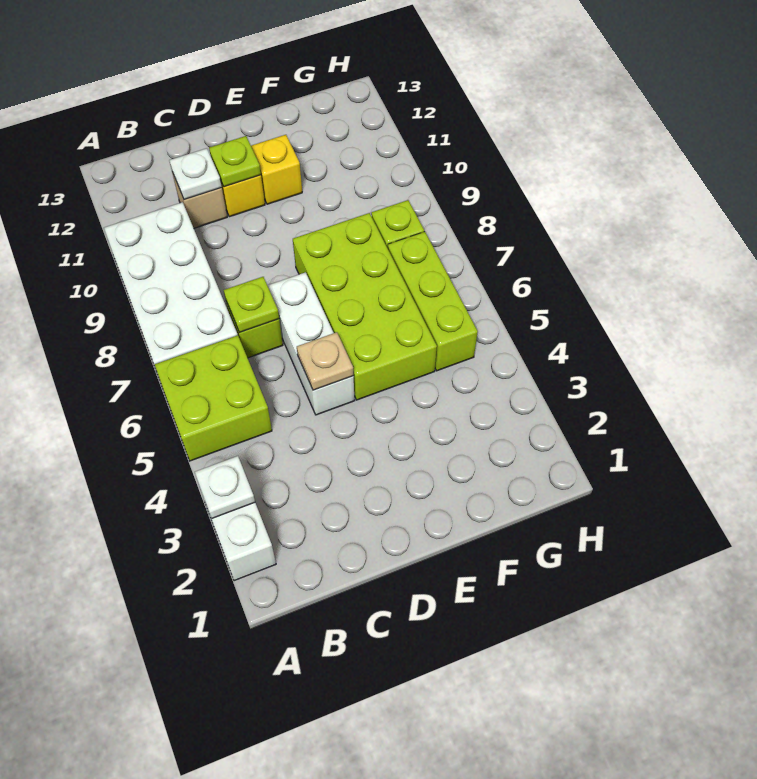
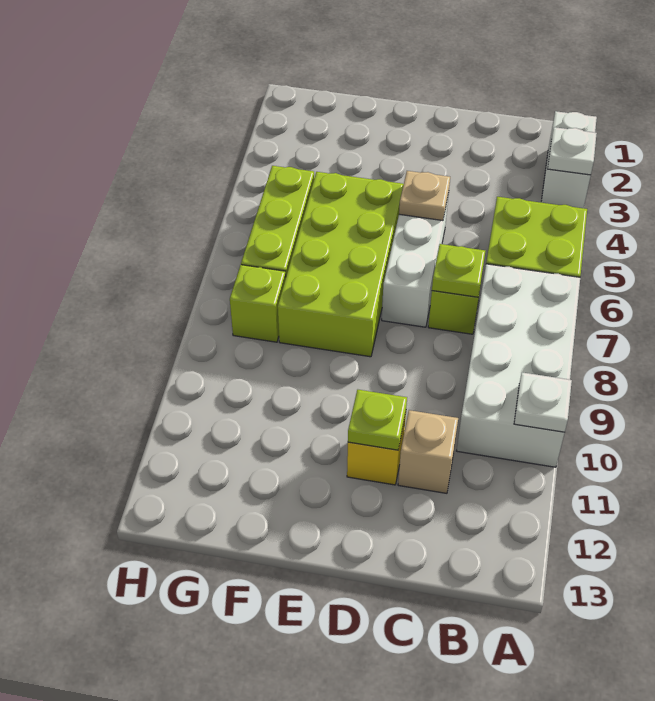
white 1x1 plate [169,148,222,200] -> white 1x1 plate moved to [514,372,572,432]
yellow 1x1 brick [251,135,302,204] -> none

